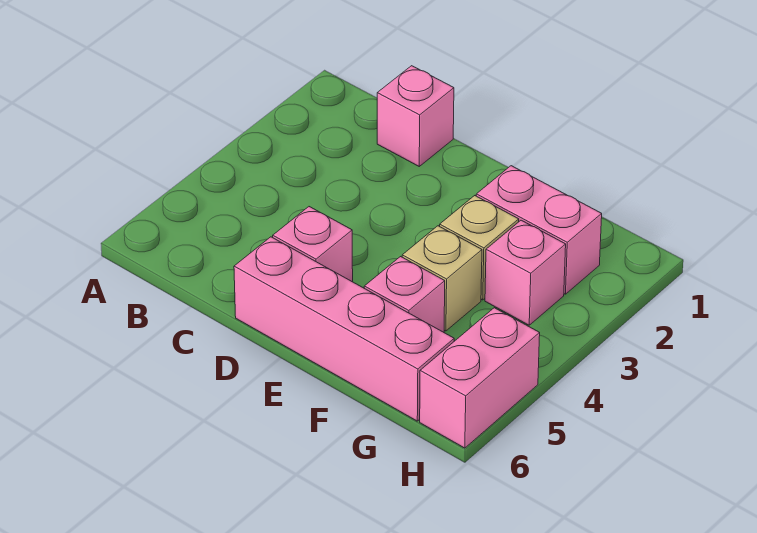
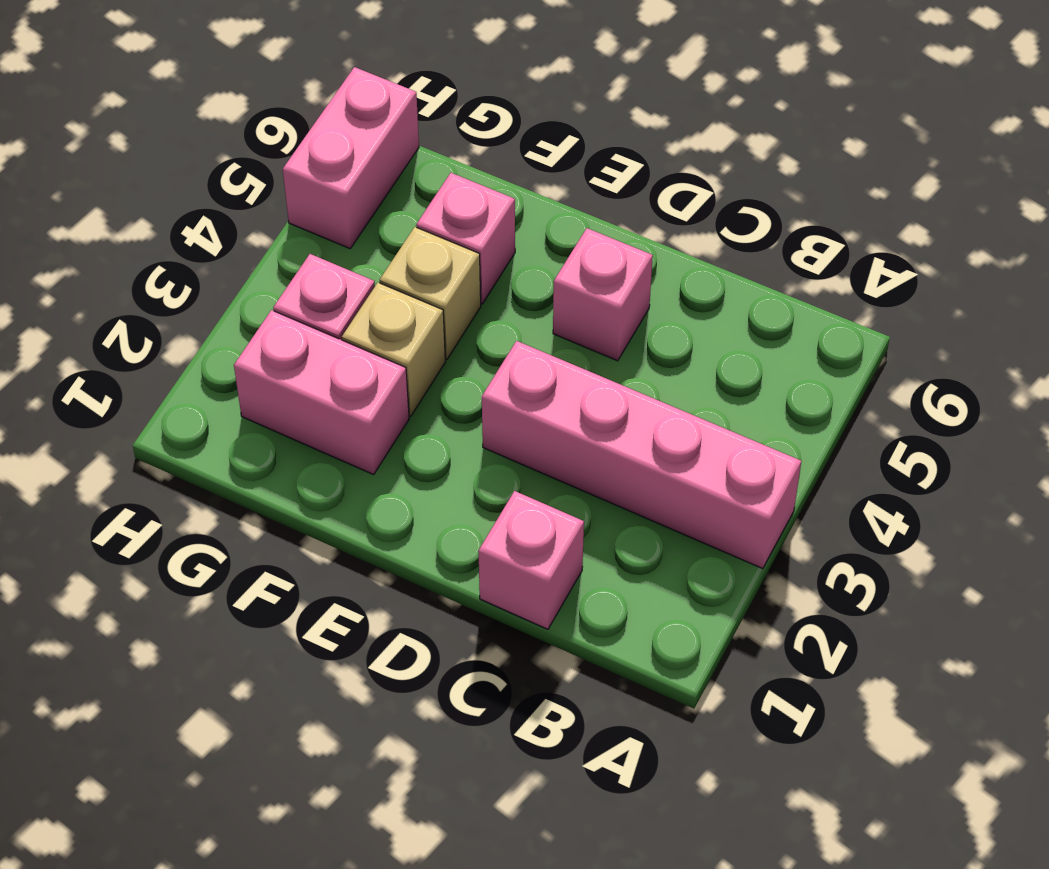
pink 1x4 brick [234,237,454,421] -> pink 1x4 brick moved to [482,341,801,569]

